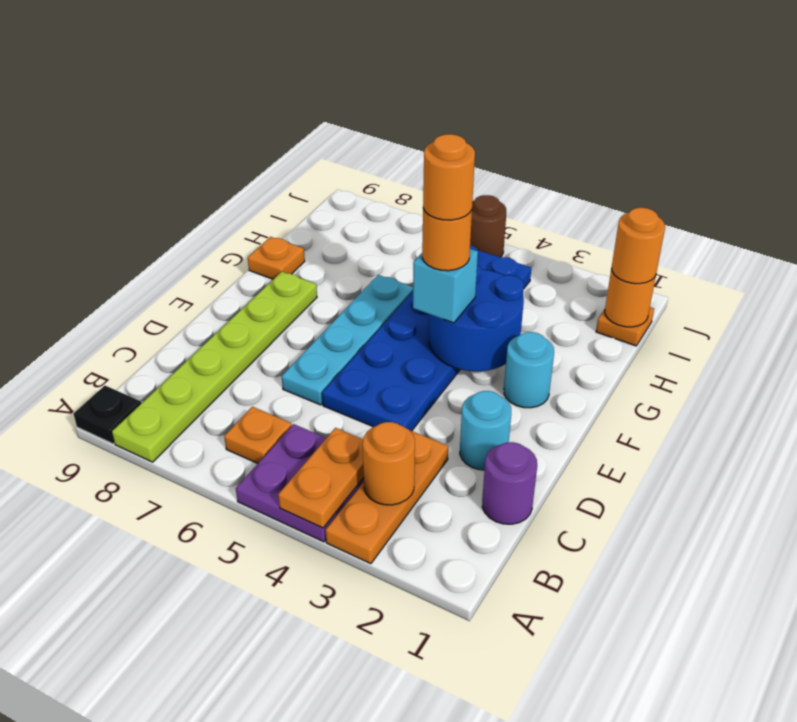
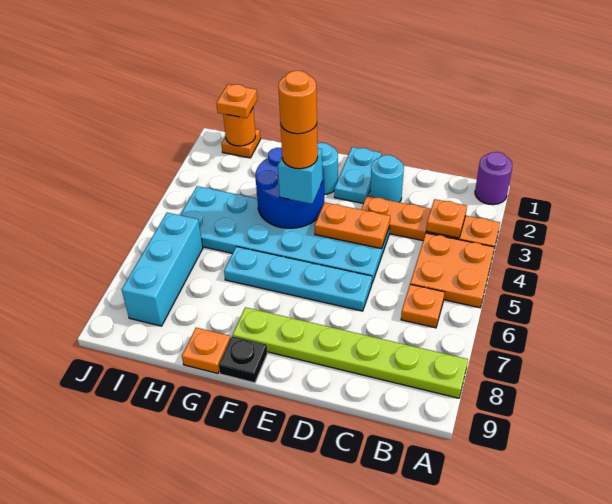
orange 1x3 plate [326,430,448,564] -> orange 1x4 plate [361,196,500,248]
purple 2x2 plate [236,424,364,542] -> orange 2x2 plate [410,233,494,308]
orange 1x2 plate [278,428,364,528] -> orange 1x2 plate moved to [315,202,390,249]
black 1x1 plate [74,386,141,444] -> black 1x1 plate moved to [219,336,267,383]
orange 1x1 round brick [363,422,415,505] -> orange 1x1 plate [426,199,467,238]
purple 1x1 round brick [482,442,537,524] -> purple 1x1 round brick moved to [475,152,512,205]
blue 2x6 plate [322,245,531,431] -> cyan 2x6 plate [181,186,390,283]
none -> cyan 1x2 plate [334,147,381,203]
orange 1x1 round brick [612,208,665,284] -> orange 1x1 plate [217,84,257,118]
none -> cyan 1x3 brick [122,213,203,326]
brown 1x1 round brick [470,195,506,257] -> none

